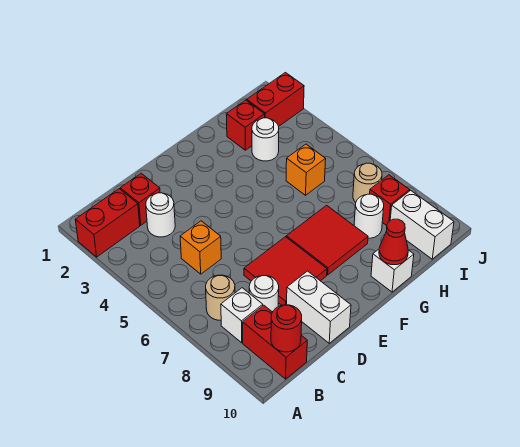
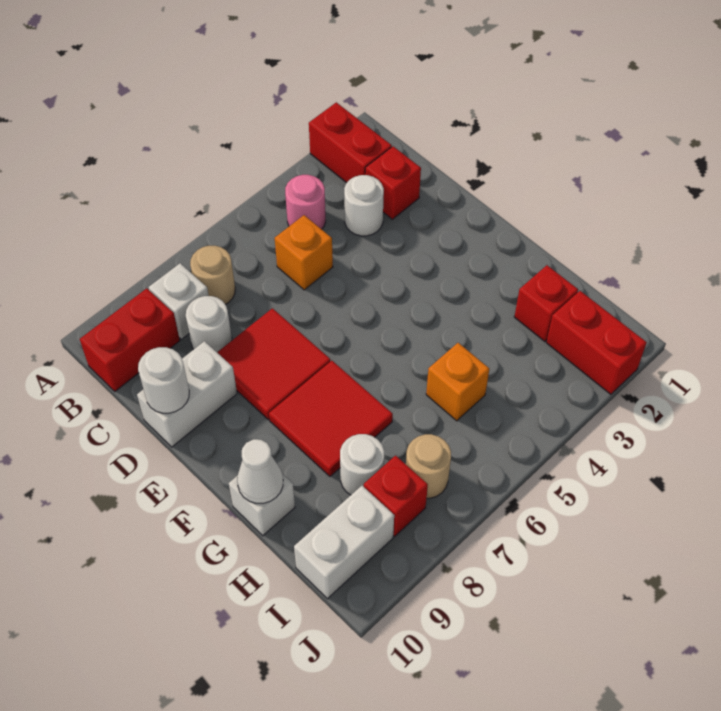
none -> pink 1x1 round brick [285,175,326,229]
red 1x1 round brick [271,305,302,352] -> none
red 1x1 cone [379,219,408,265] -> white 1x1 cone [237,439,283,503]
white 1x1 round brick [252,118,279,161] -> white 1x1 round brick moved to [138,347,189,413]

